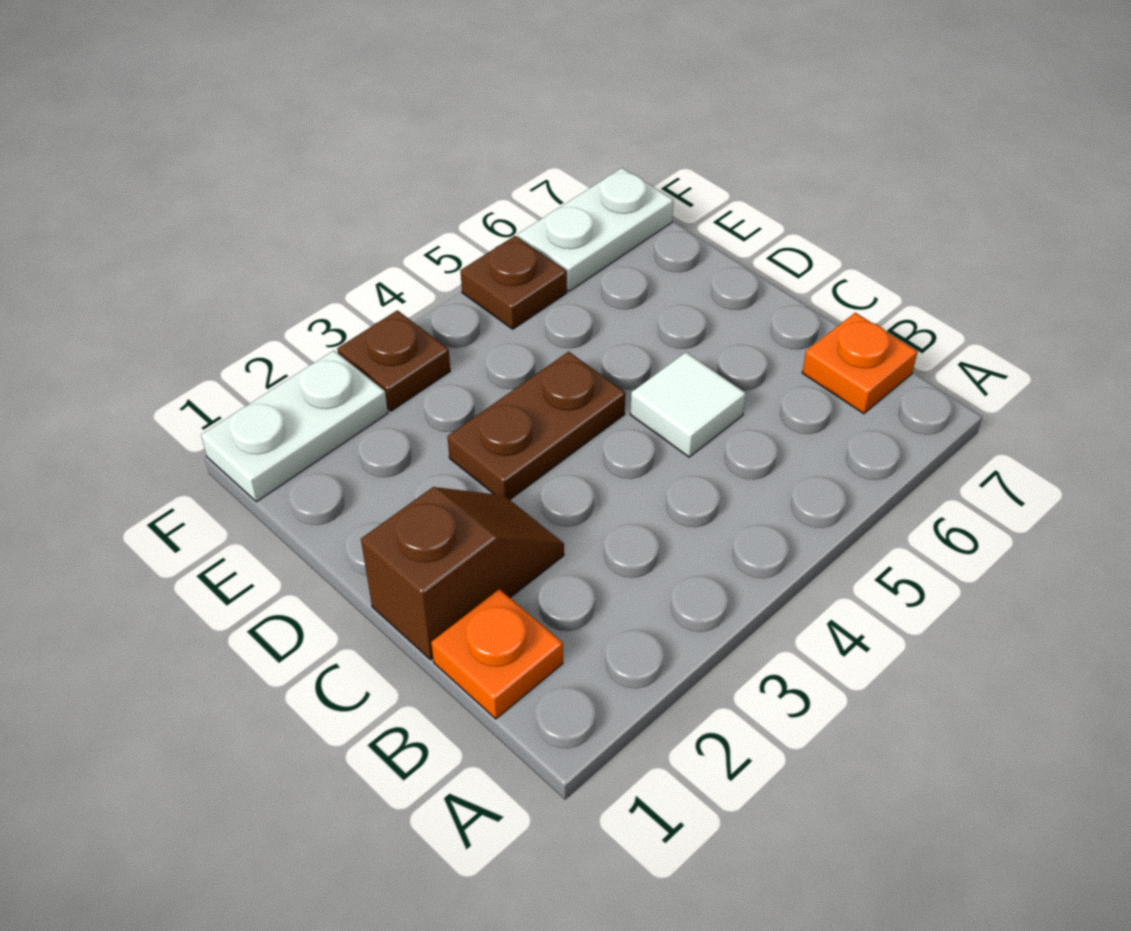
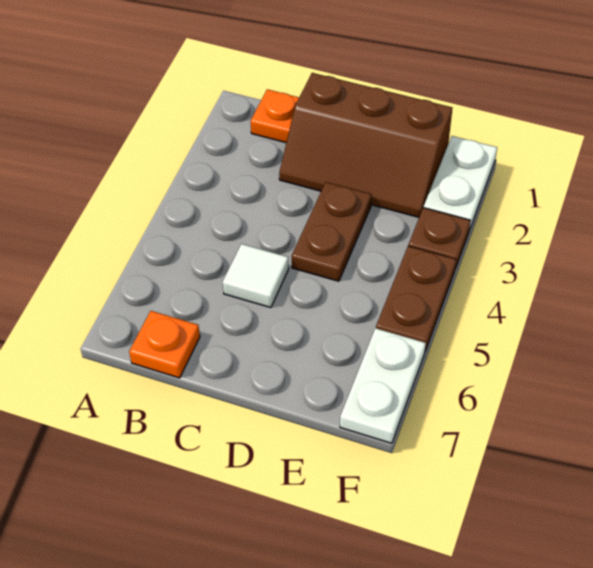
brown 1x2 slope [361,487,564,660] -> brown 2x3 slope [279,73,452,217]
brown 1x1 plate [460,236,567,329] -> brown 1x2 plate [376,246,456,351]

